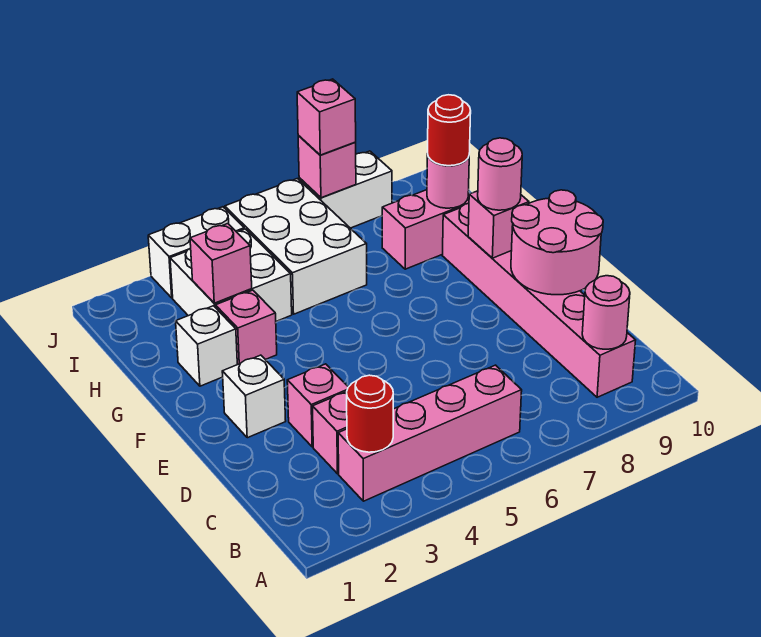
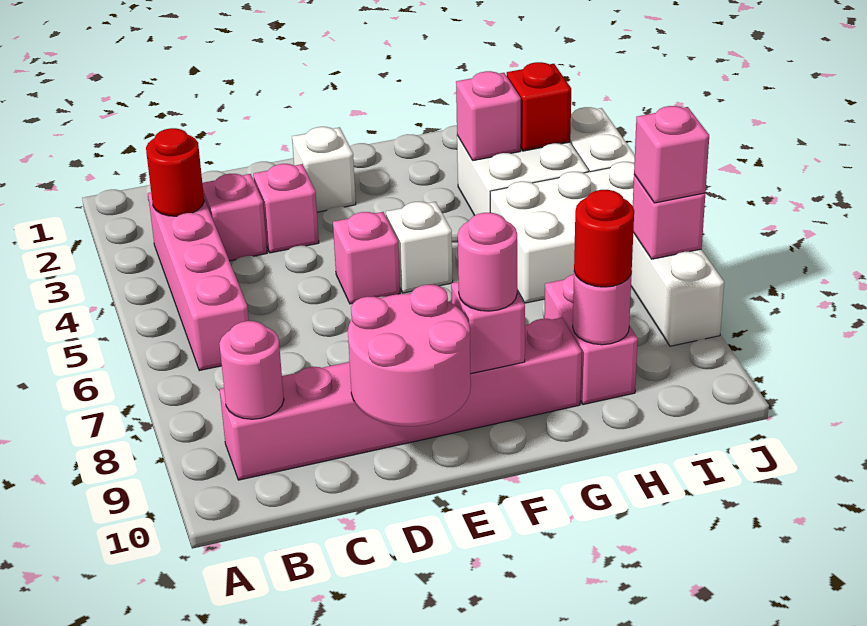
white 1x1 brick [176,306,237,386] -> white 1x1 brick moved to [386,202,453,293]
pink 1x1 brick [216,290,277,365] -> pink 1x1 brick moved to [333,212,400,304]
none -> red 1x1 brick [507,62,571,151]

